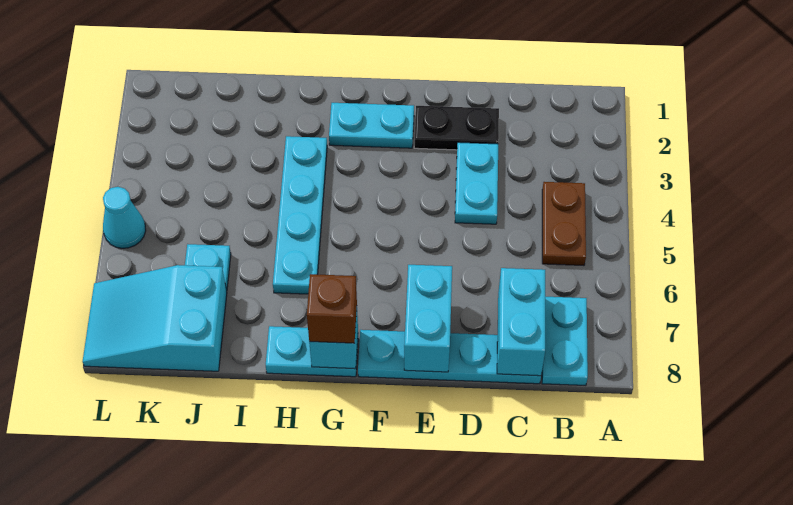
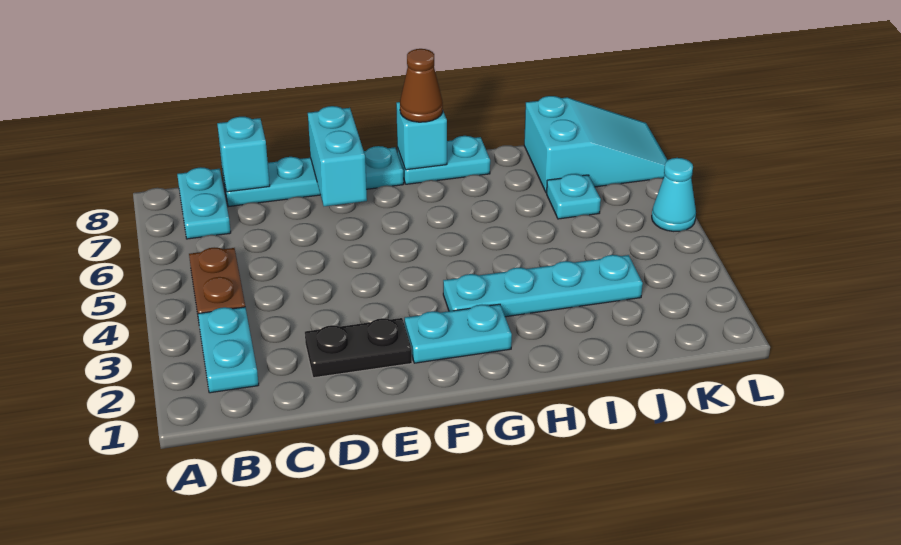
cyan 1x2 brick [497,268,545,376] -> cyan 1x1 brick [217,117,270,192]
cyan 1x2 plate [455,142,498,224] -> cyan 1x2 plate moved to [198,307,259,393]
brown 1x1 brick [307,274,357,343] -> brown 1x1 cone [400,49,443,122]
cyan 1x4 plate [273,136,327,294] -> cyan 1x4 plate turned to [443,255,643,317]

